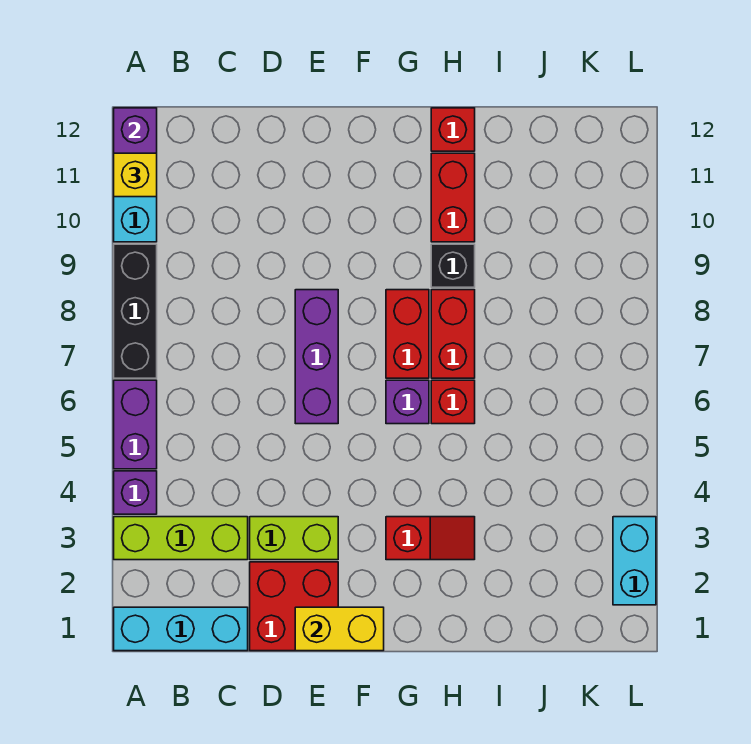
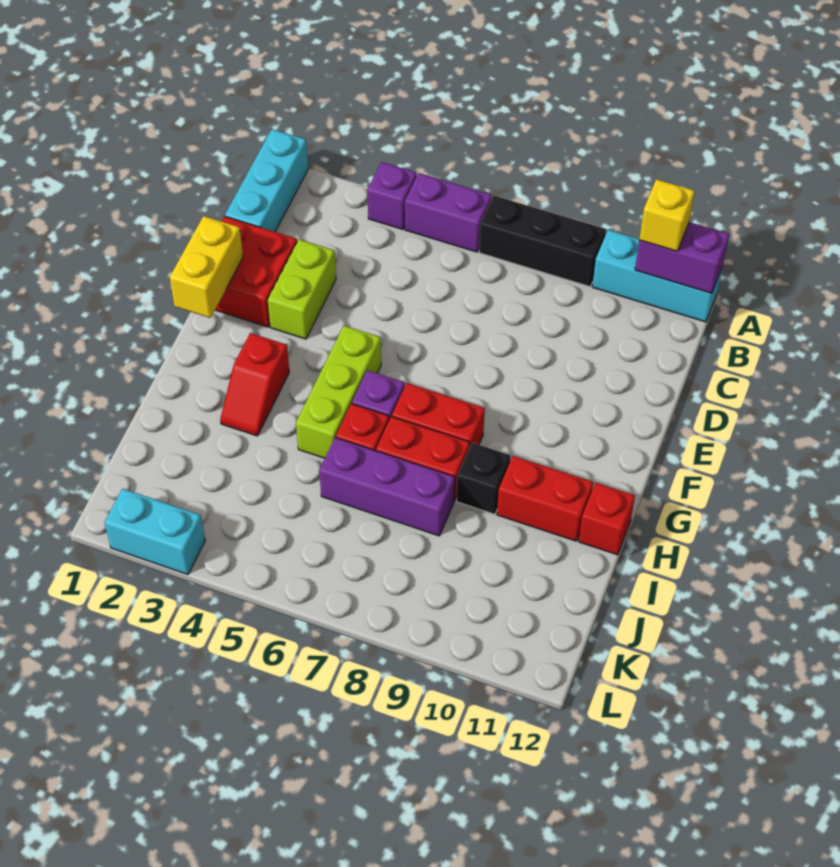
lime 1x3 brick [114,517,248,560] -> lime 1x3 brick moved to [296,326,381,458]
purple 1x3 brick [295,290,338,424] -> purple 1x3 brick moved to [319,438,455,536]

